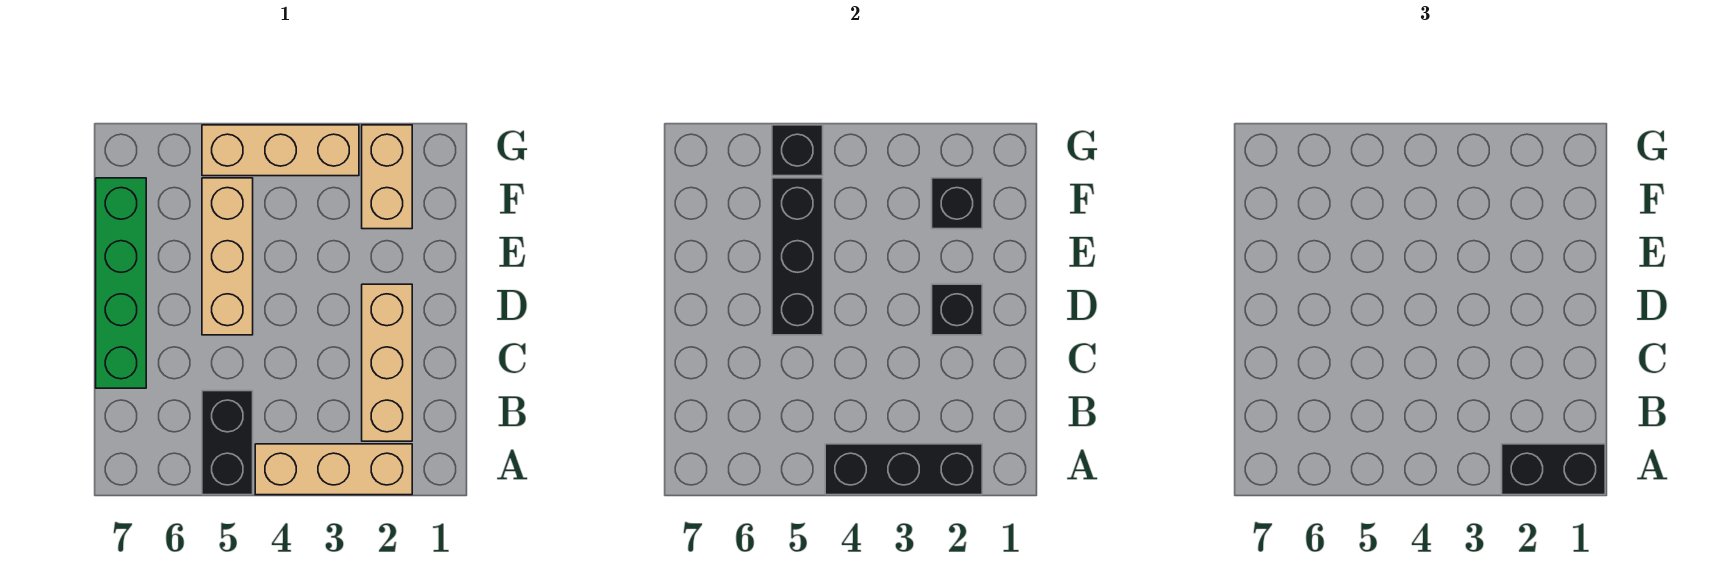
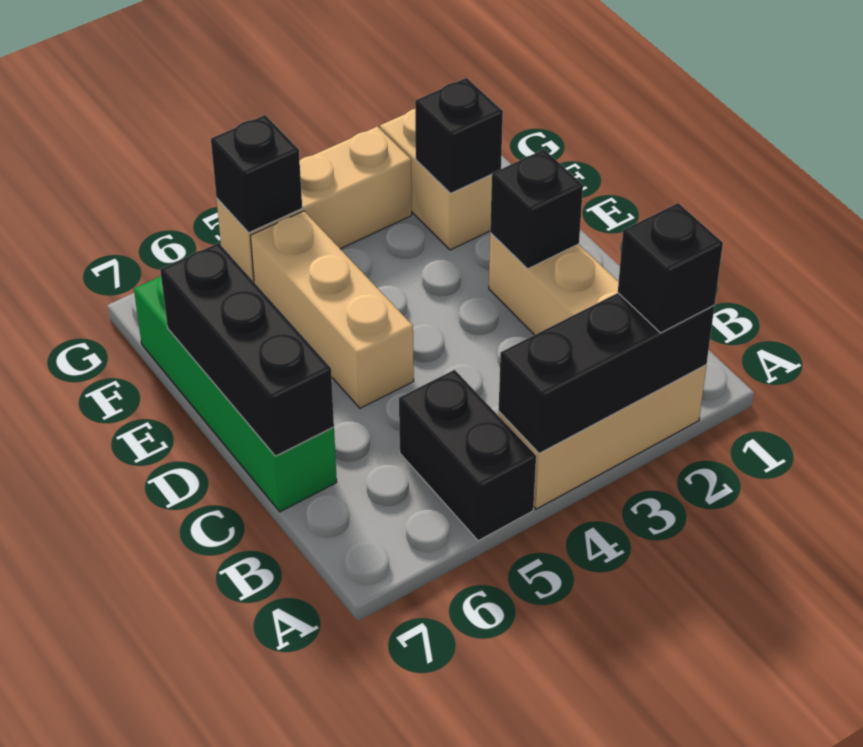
black 1x2 brick [1502,444,1605,495] -> black 1x1 brick [618,203,723,333]
black 1x3 brick [772,178,823,335] -> black 1x3 brick moved to [160,243,334,456]

